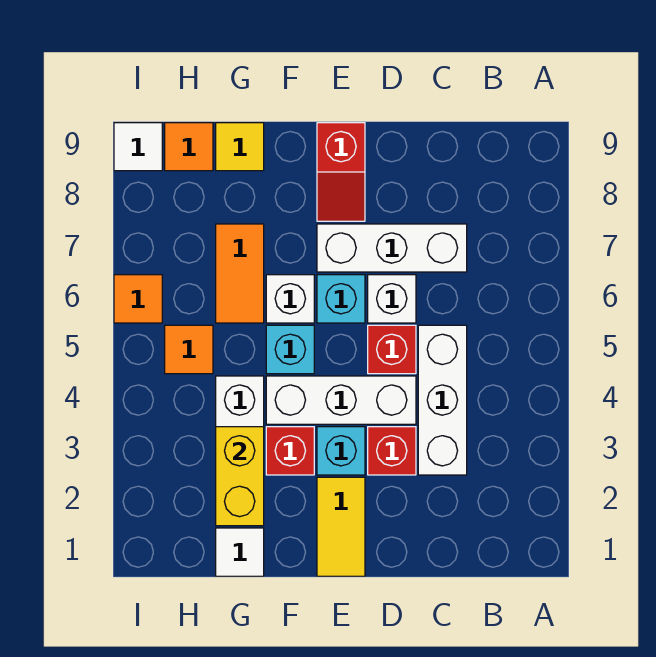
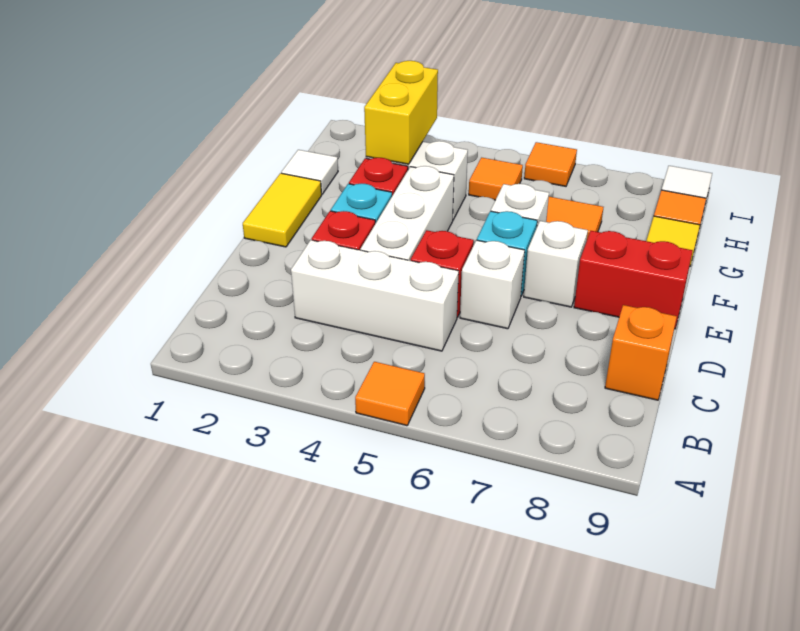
none -> orange 1x1 tile [355,362,425,426]
white 1x3 brick [317,224,467,272] -> white 1x1 brick [524,221,588,307]
none -> orange 1x1 brick [605,305,677,400]
yellow 1x2 tile [317,477,365,576] -> yellow 1x2 tile turned to [243,173,322,247]
red 1x2 slope [317,123,365,221] -> red 1x2 brick [574,231,693,329]
cyan 1x1 brick [266,325,314,374] -> none
yellow 1x2 brick [216,427,264,526] -> yellow 1x2 brick turned to [364,61,438,164]

